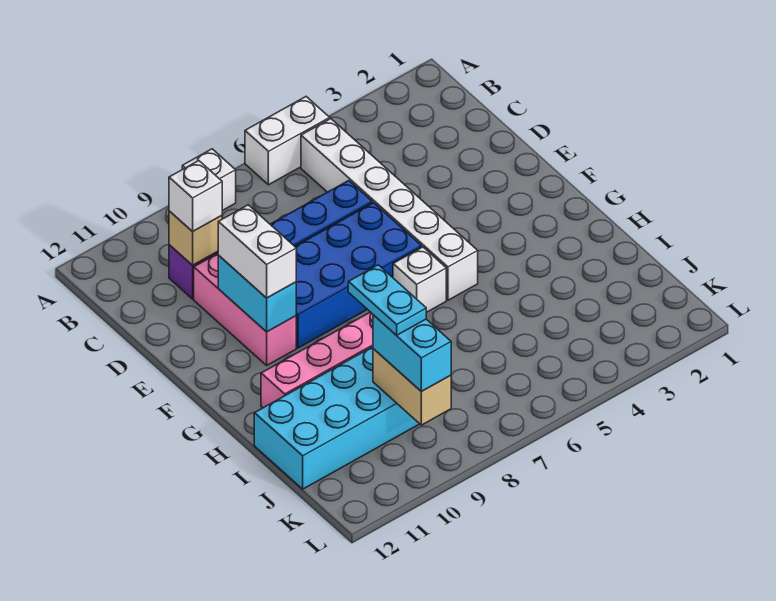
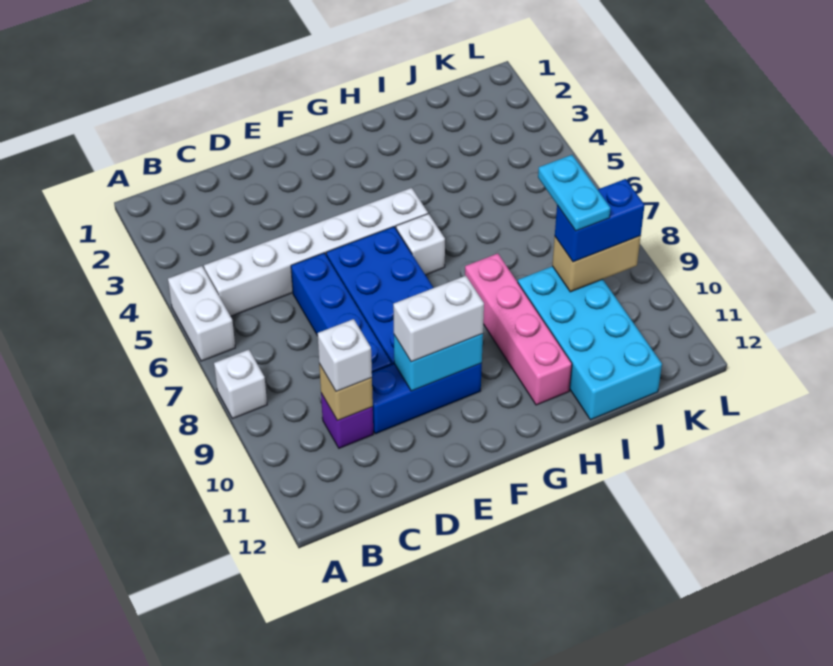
pink 1x3 brick [194,254,296,365] -> blue 1x3 brick [372,363,482,434]
cyan 1x2 plate [348,265,426,335] -> cyan 1x2 plate turned to [538,155,610,231]
cyan 1x2 brick [373,315,451,391] -> blue 1x2 brick [555,179,645,262]

